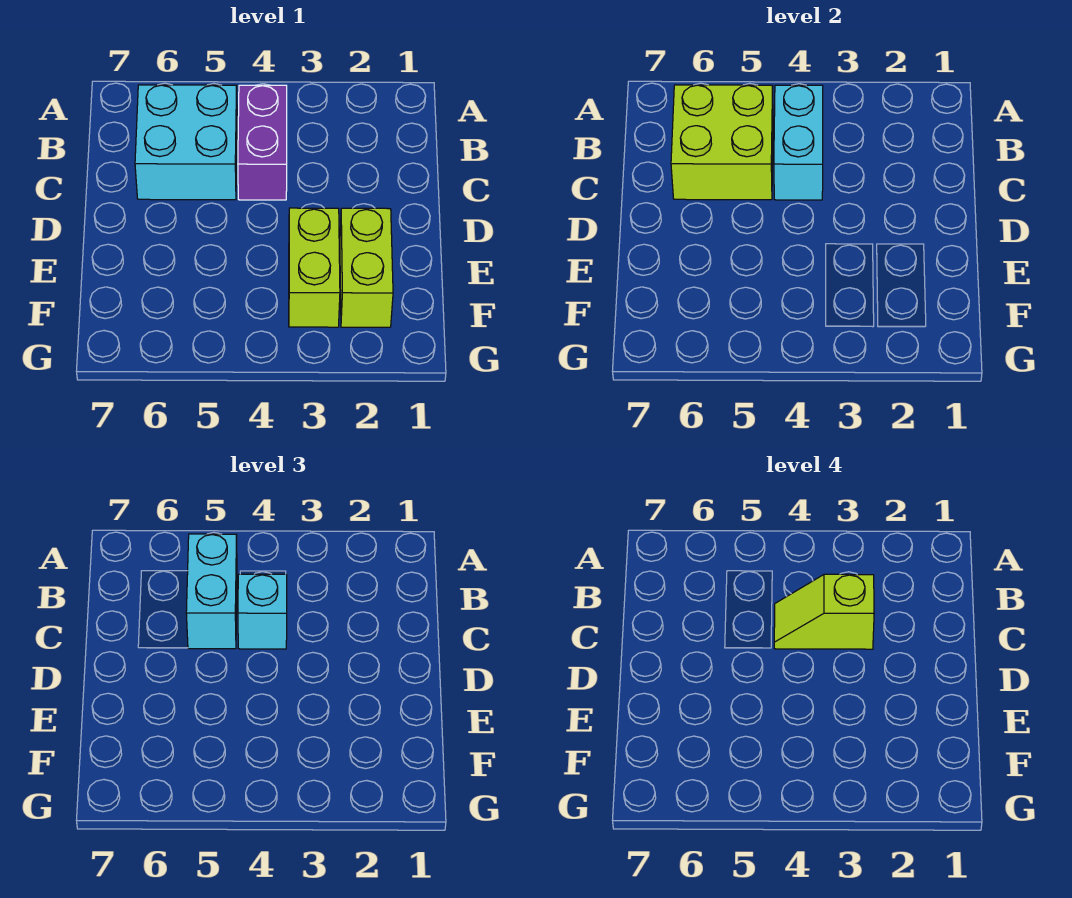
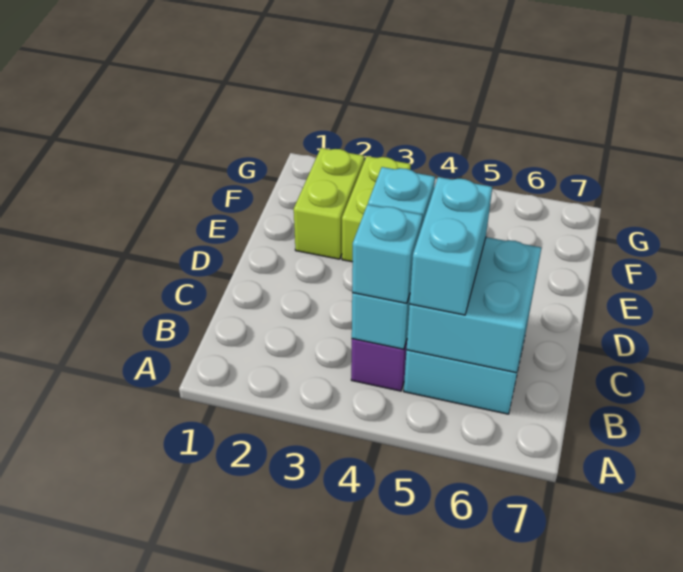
none -> cyan 1x1 brick [352,205,423,303]
lime 2x2 brick [671,85,773,200] -> cyan 2x2 brick [407,237,541,373]
lime 1x2 slope [774,574,874,649] -> none

